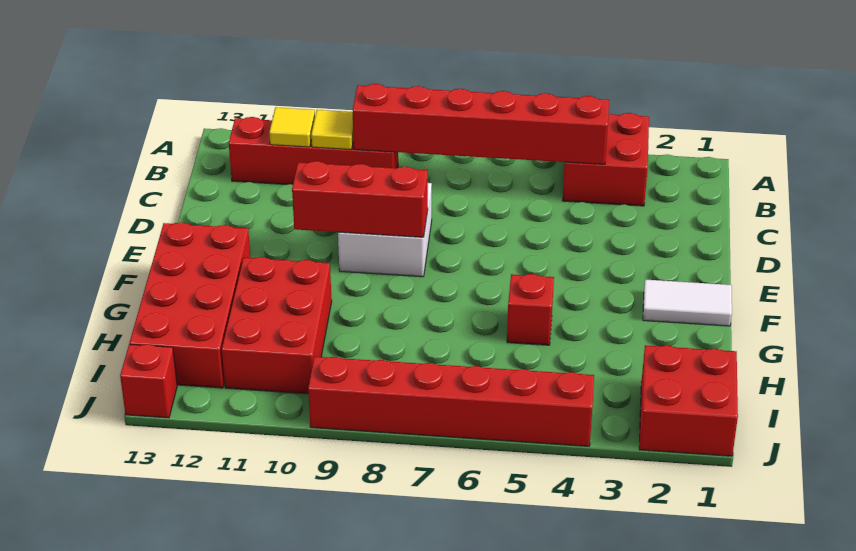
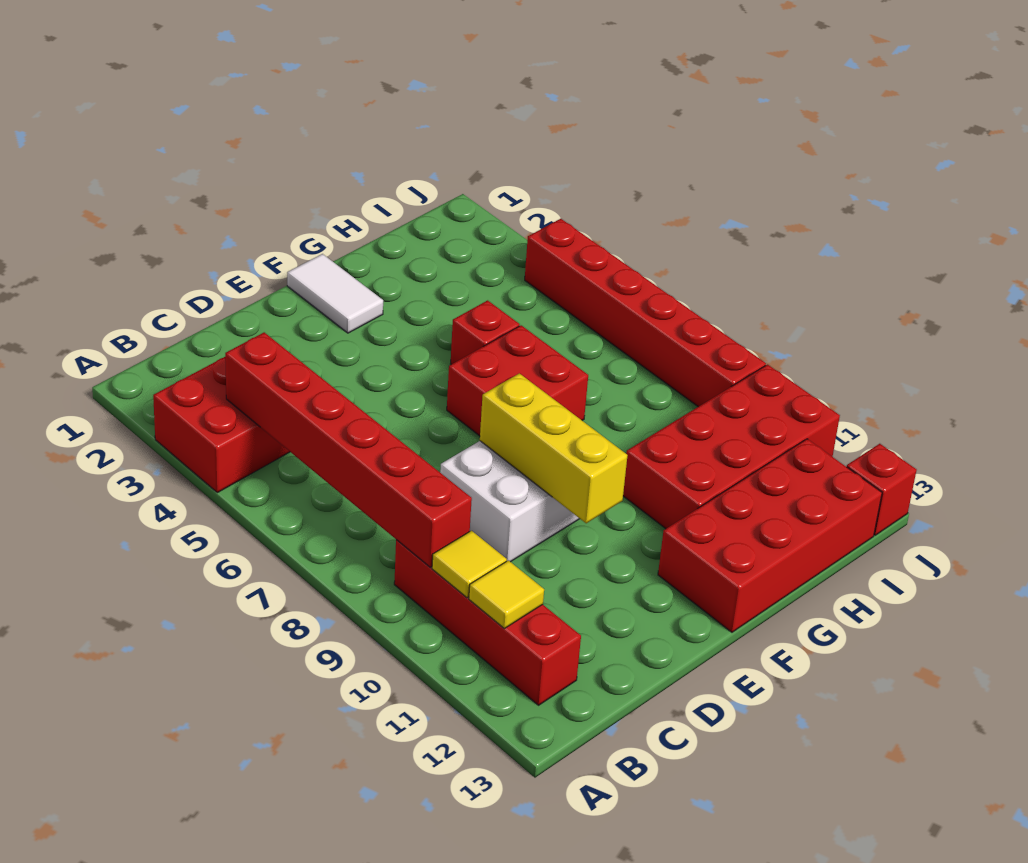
red 1x3 brick [292,161,428,237] -> yellow 1x3 brick [480,373,628,523]
red 2x3 brick [222,257,332,394] -> red 2x4 brick [623,365,840,529]
red 2x2 brick [639,345,738,456] -> red 2x2 brick moved to [447,325,588,436]

